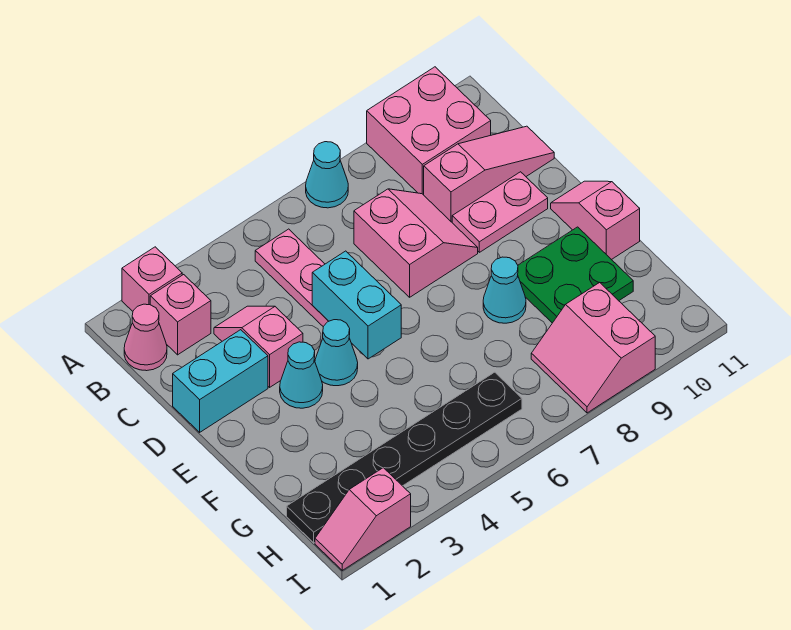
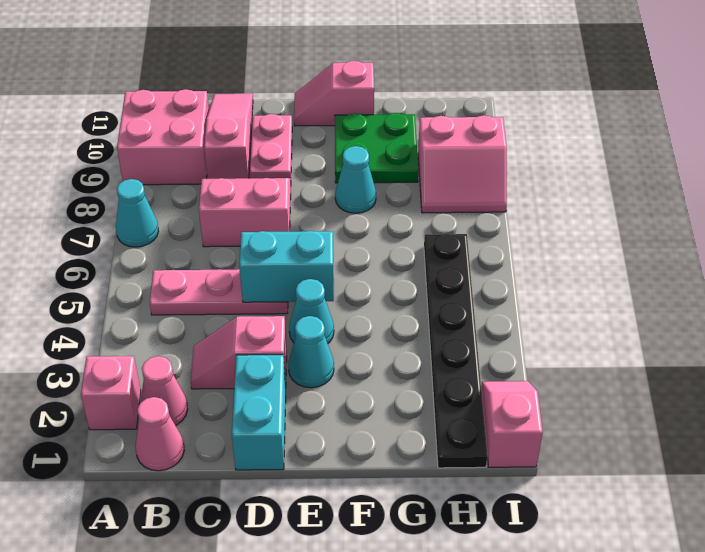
pink 1x1 brick [150,275,211,355] -> pink 1x1 cone [140,356,188,426]
pink 1x2 slope [315,468,411,570] -> pink 1x2 slope turned to [481,381,543,467]

